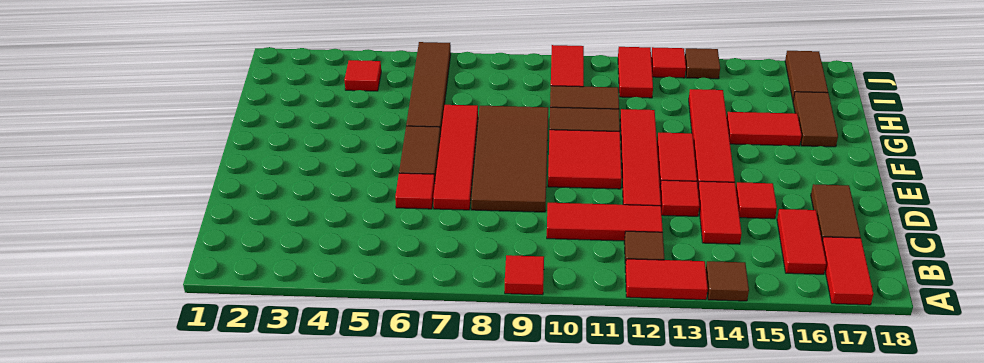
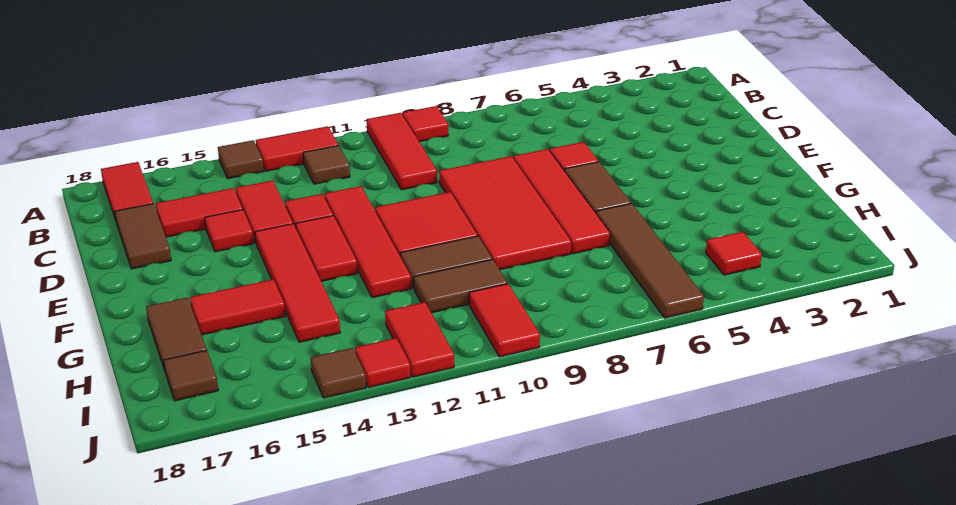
red 1x2 tile [777,209,826,274] -> red 1x2 tile turned to [156,188,243,237]
red 1x3 tile [547,203,663,241] -> red 1x3 tile turned to [367,113,437,190]
brown 2x4 tile [471,106,548,212] -> red 2x4 tile [439,156,571,270]
brown 1x2 tile [785,51,828,100] -> brown 1x1 tile [164,350,218,401]

